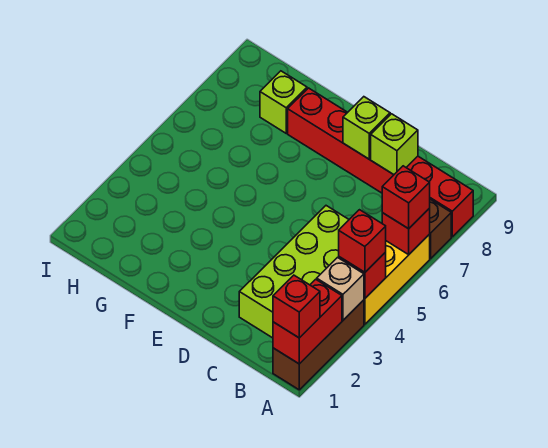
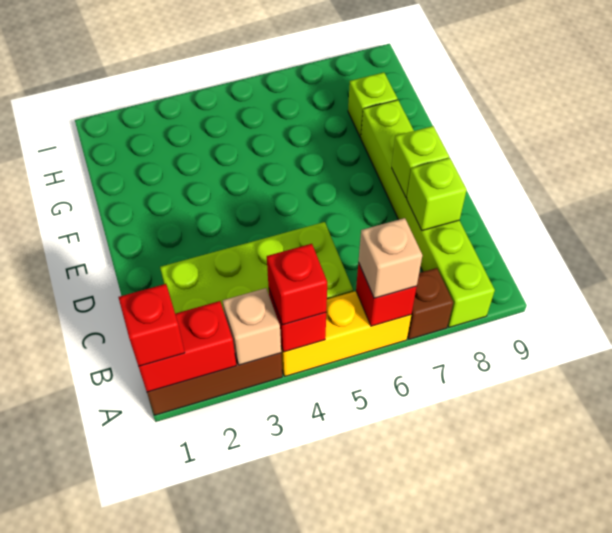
red 1x1 brick [382,166,430,229] -> tan 1x1 brick [359,218,422,298]
red 1x6 brick [288,88,473,237] -> lime 1x6 brick [361,100,495,327]

